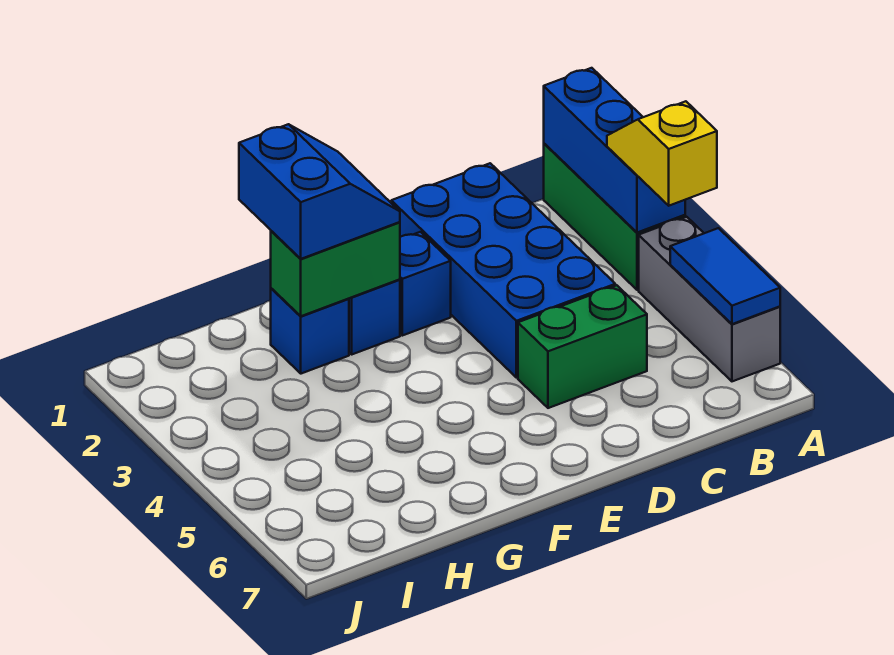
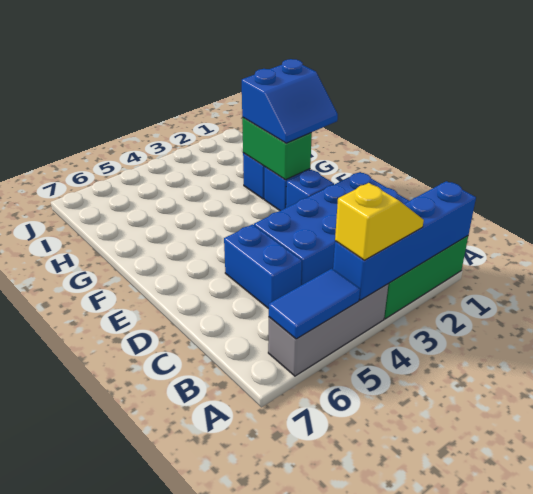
blue 1x3 brick [544,68,685,233] -> blue 1x4 brick [333,181,476,300]
green 1x2 brick [518,285,647,408] -> blue 1x2 brick [224,224,302,309]

